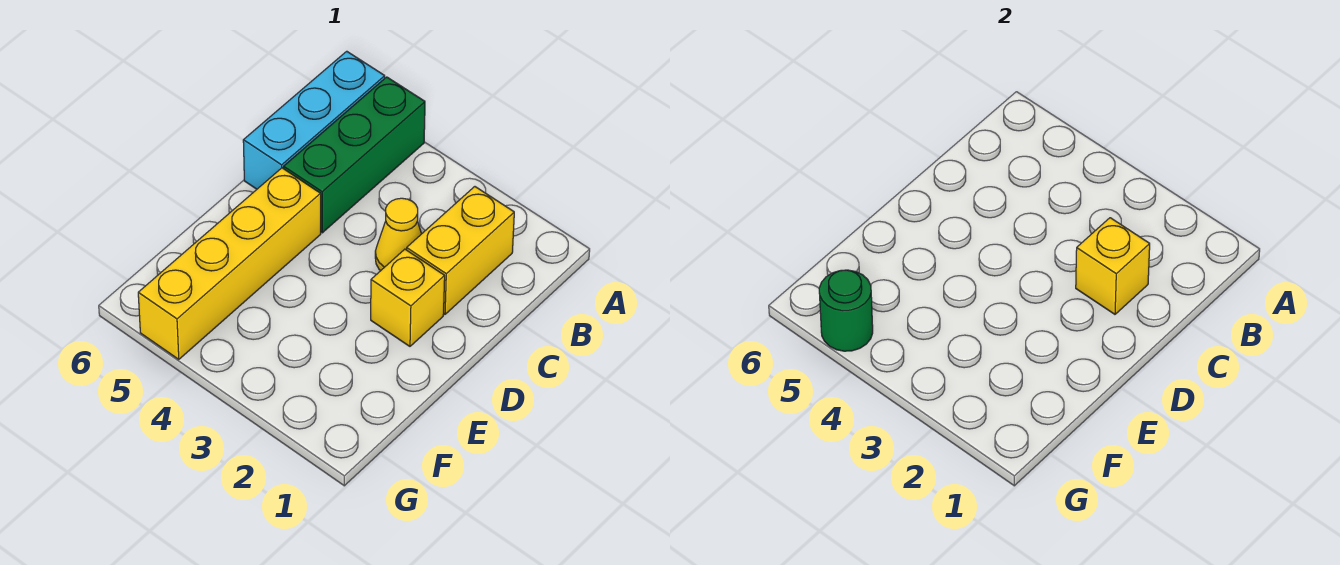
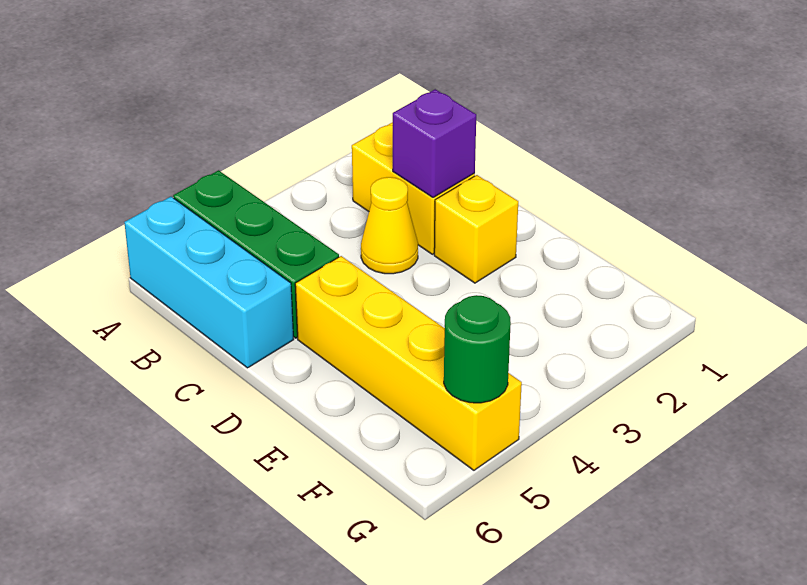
yellow 1x1 brick [1076,218,1150,314] -> purple 1x1 brick [393,89,476,198]

